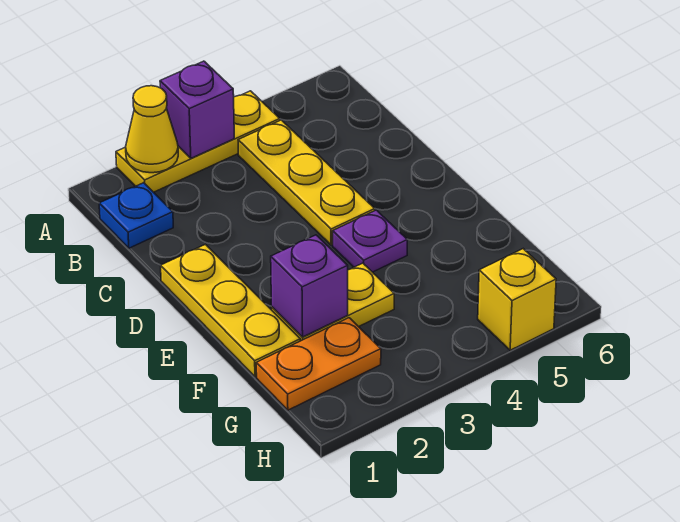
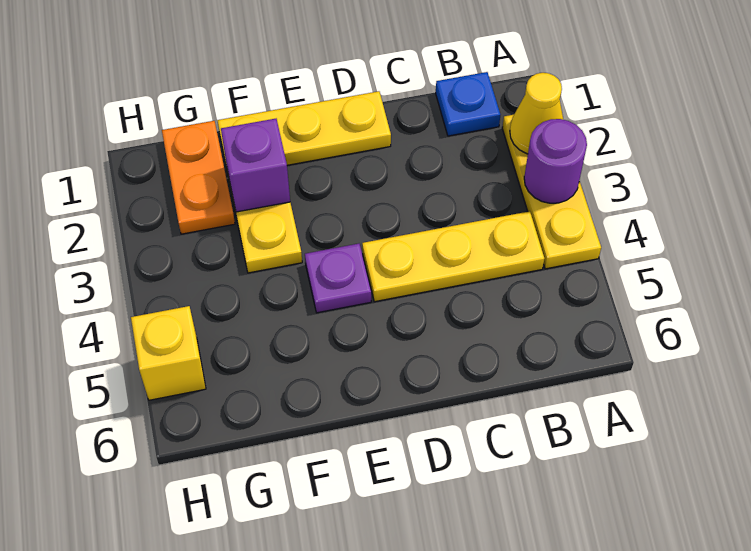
purple 1x1 brick [160,61,234,158] -> purple 1x1 round brick [524,119,587,203]

